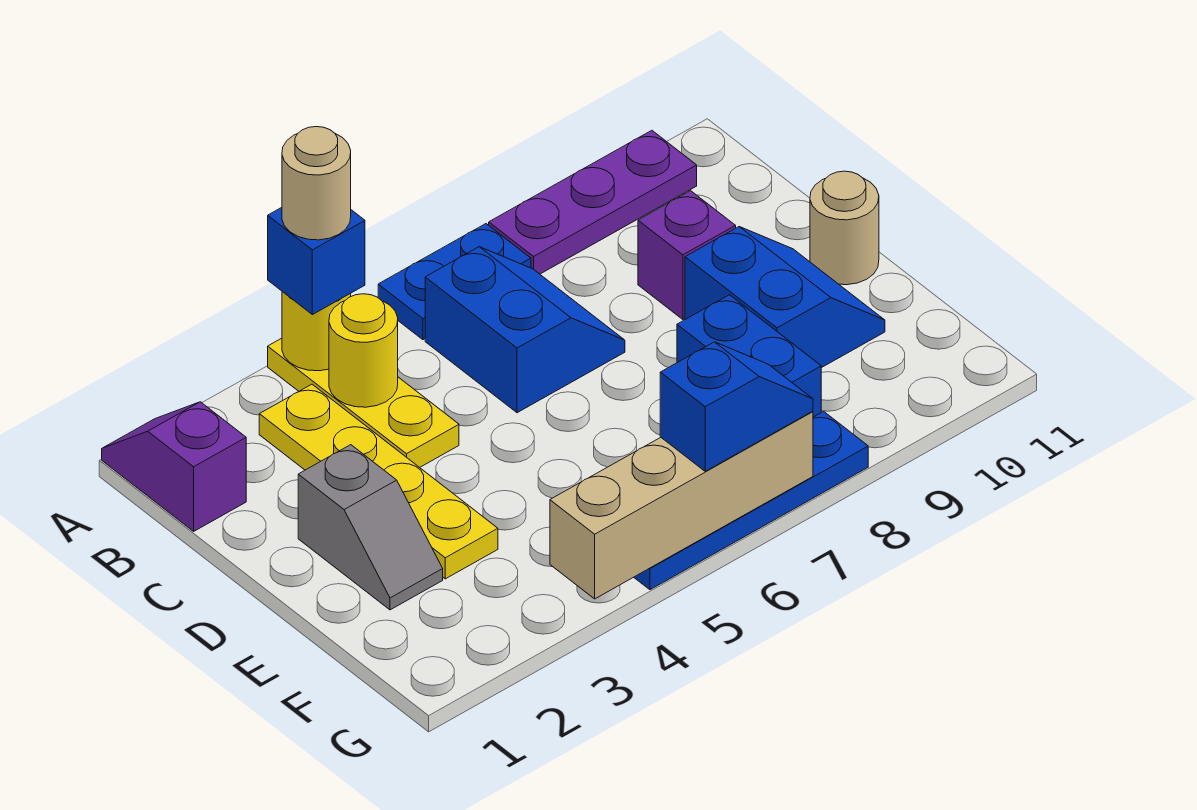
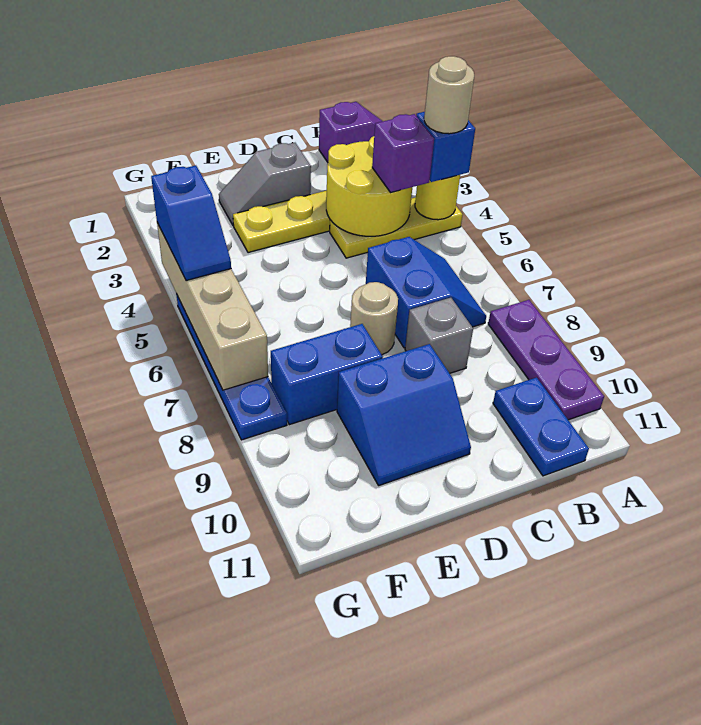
blue 1x2 plate [378,224,531,340] -> blue 1x2 plate moved to [493,377,589,476]
yellow 1x1 round brick [329,294,398,407] -> yellow 2x2 round brick [326,136,412,236]
blue 2x2 slope [425,247,625,413] -> blue 2x2 slope turned to [366,237,486,348]
none -> grey 1x1 brick [405,298,473,373]
purple 1x1 brick [638,191,736,319] -> purple 1x1 brick moved to [372,114,434,192]
tan 1x1 round brick [810,171,879,285] -> tan 1x1 round brick moved to [350,282,398,355]
blue 1x2 slope [660,342,813,471] -> blue 1x2 slope moved to [151,166,231,281]

